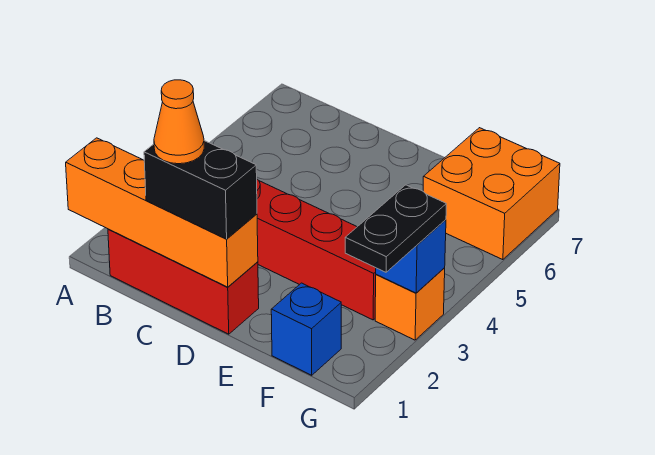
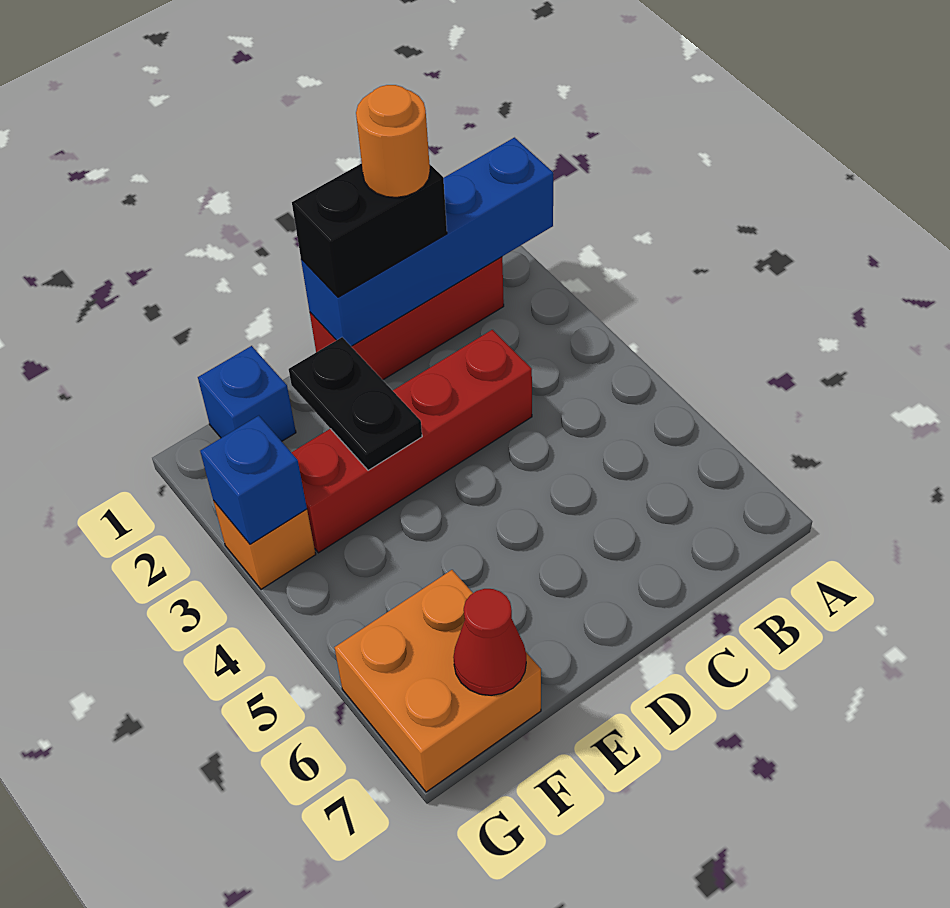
orange 1x4 brick [66,138,258,287] -> blue 1x4 brick [301,138,553,346]
orange 1x1 cone [154,80,204,164] -> orange 1x1 round brick [356,85,430,197]
none -> red 1x1 cone [453,589,526,695]
black 1x2 plate [345,185,446,272] -> black 1x2 plate moved to [289,337,422,470]

